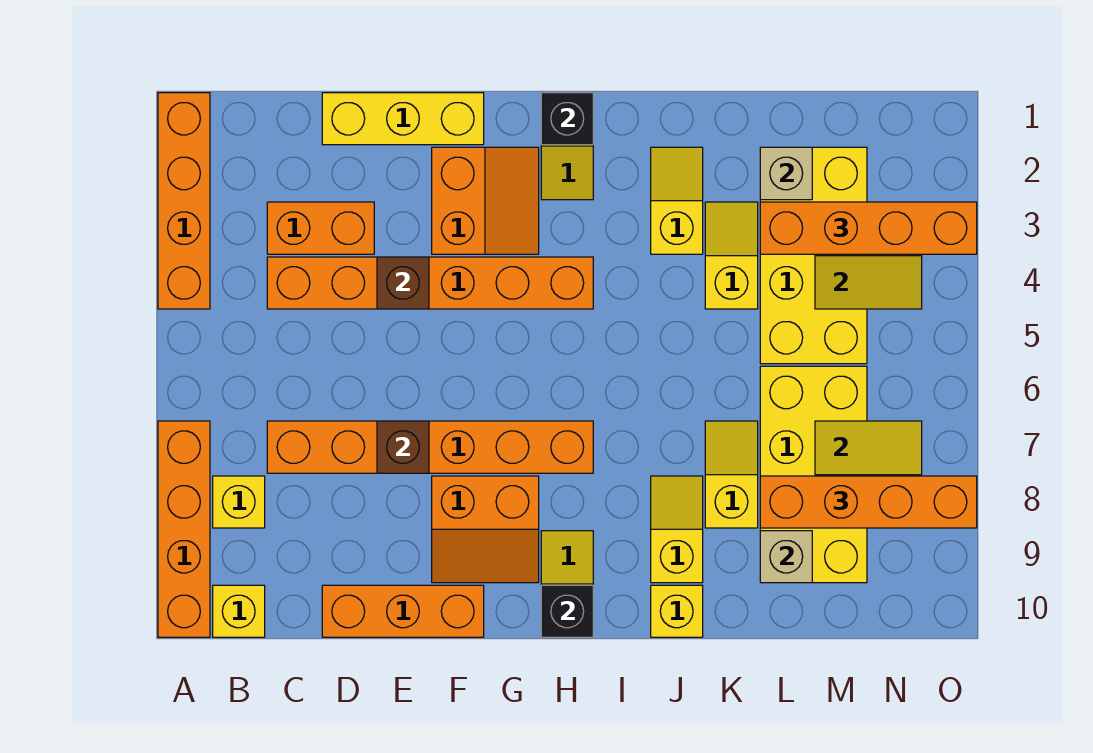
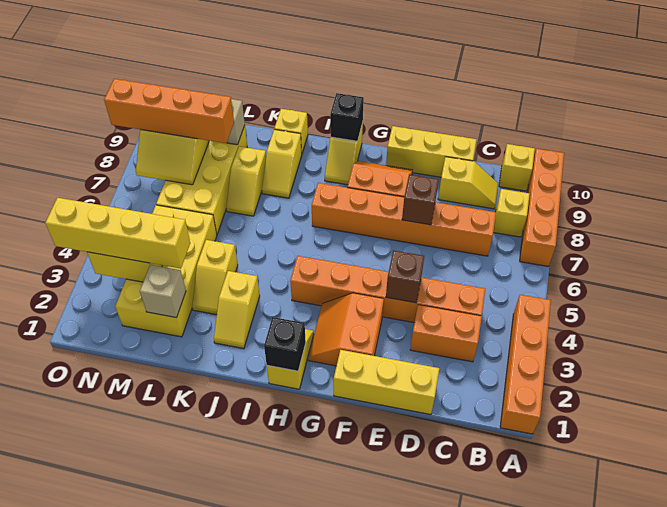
none -> yellow 1x2 slope [438,157,498,209]
orange 1x3 brick [322,585,484,637] -> yellow 1x3 brick [386,126,477,177]
orange 1x4 brick [760,202,977,254] -> yellow 1x4 brick [45,198,190,269]

